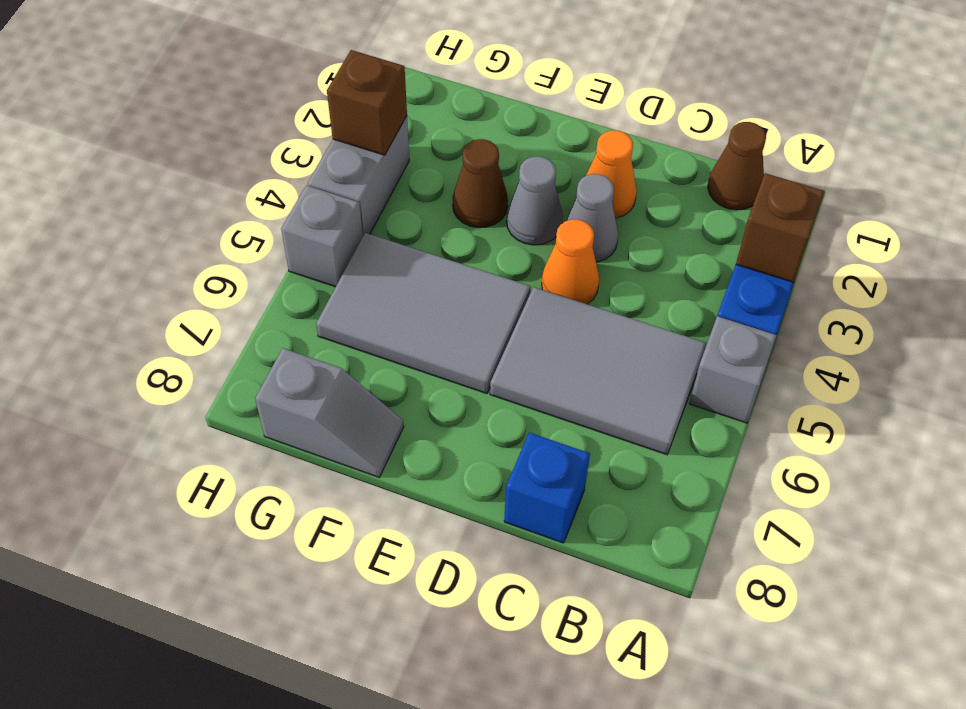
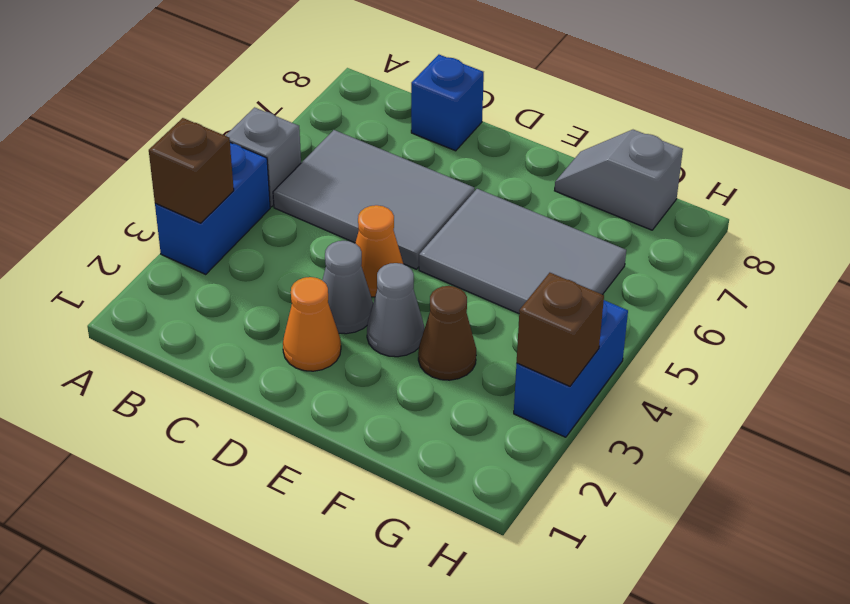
brown 1x1 cone [708,122,766,210] -> none
grey 1x2 brick [307,116,409,236] -> blue 1x2 brick [514,300,628,437]
grey 1x1 brick [281,185,363,287] -> none

